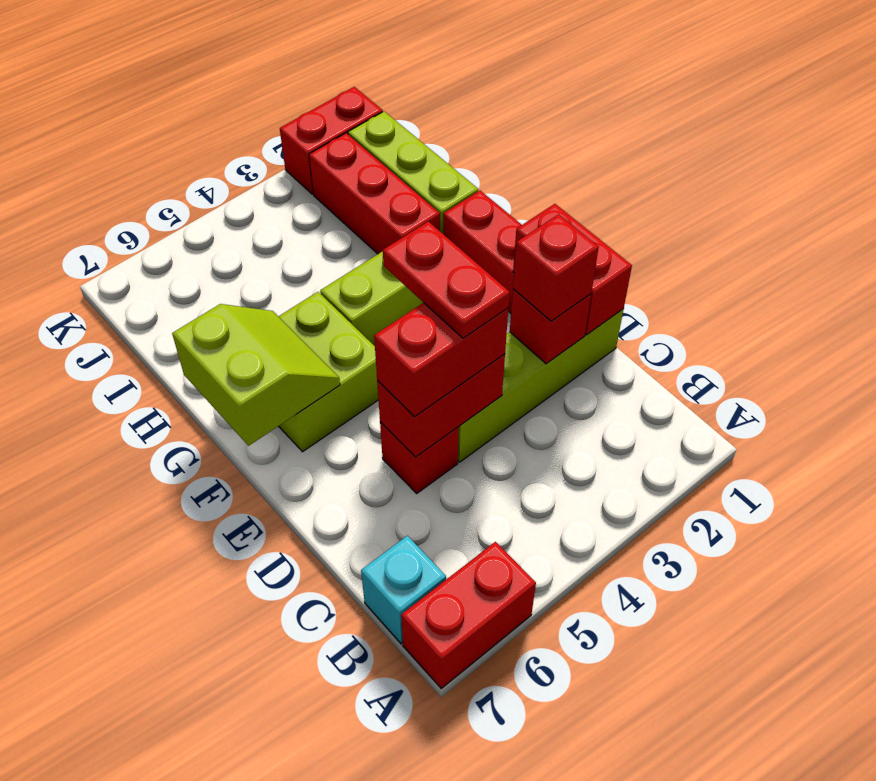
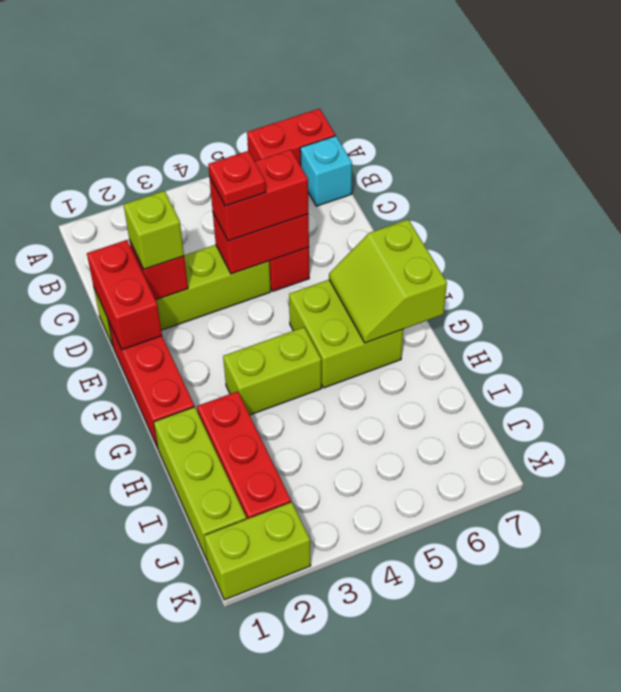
red 1x1 brick [513,214,599,321] -> lime 1x1 brick [123,191,184,269]
red 1x2 plate [383,221,510,338] -> red 1x1 plate [208,151,266,206]
red 1x2 brick [280,87,383,194] -> lime 1x2 brick [204,502,311,600]

